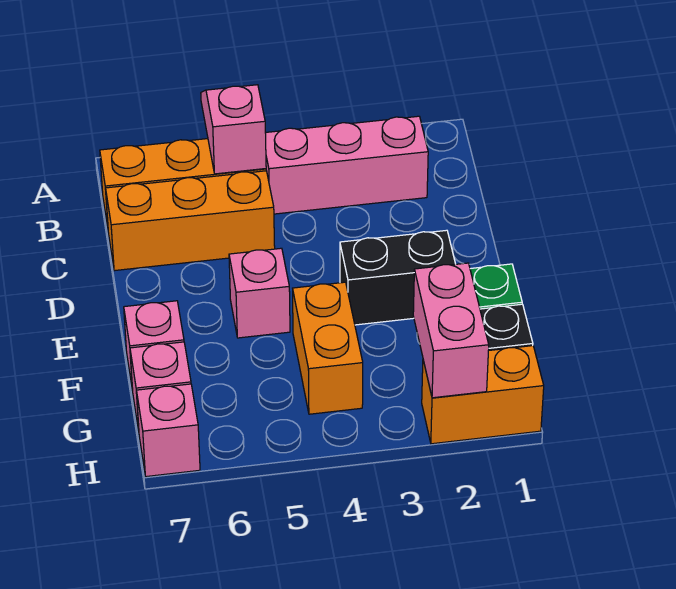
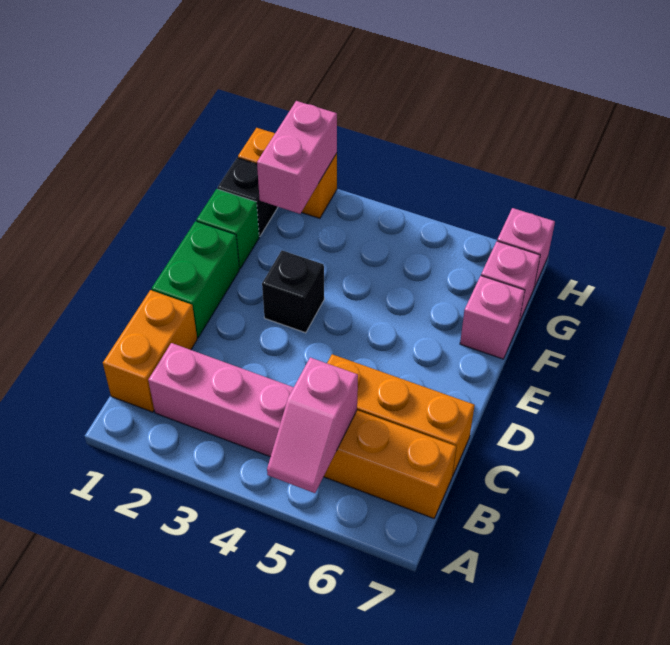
none -> green 1x2 brick [152,221,239,337]
black 1x2 brick [340,230,455,325] -> black 1x1 brick [262,250,324,333]
pink 1x1 brick [229,248,290,338] -> none
orange 1x2 brick [293,282,363,414] -> orange 1x2 brick moved to [103,290,197,412]

